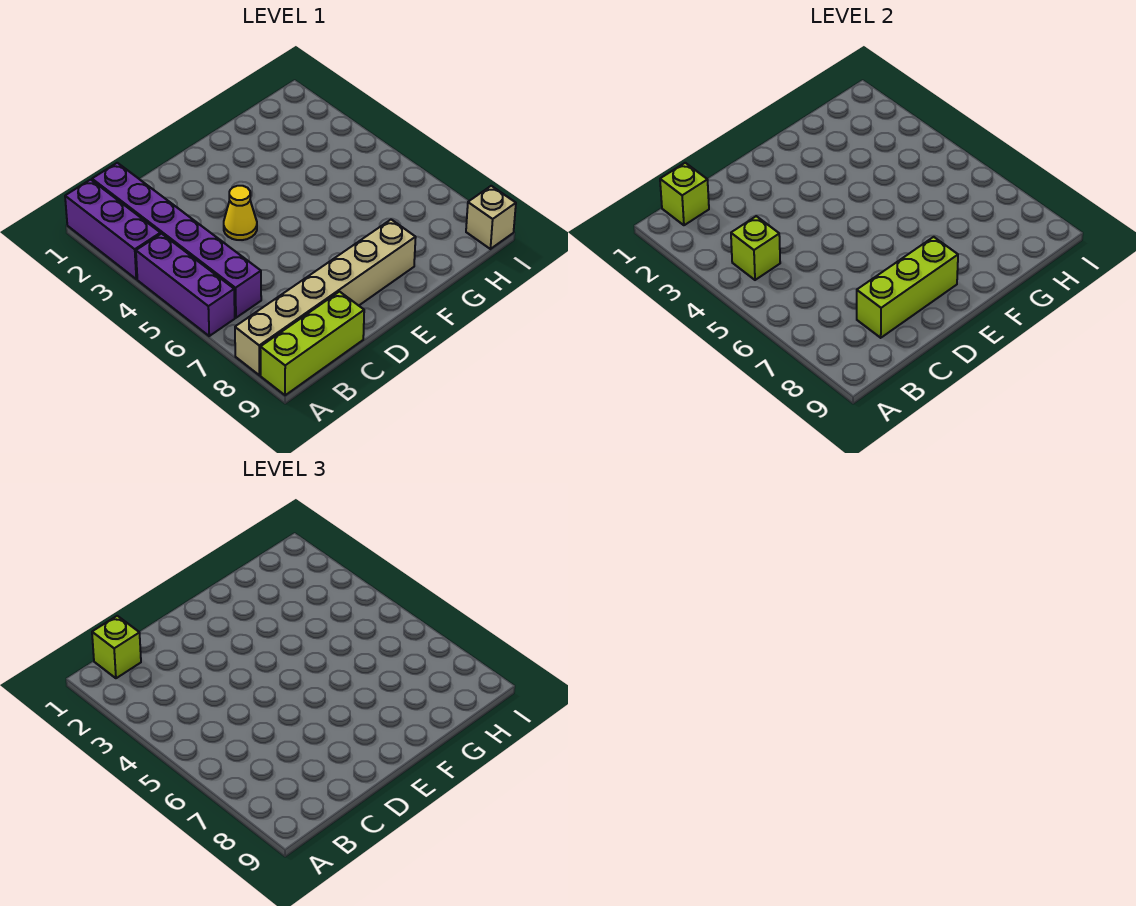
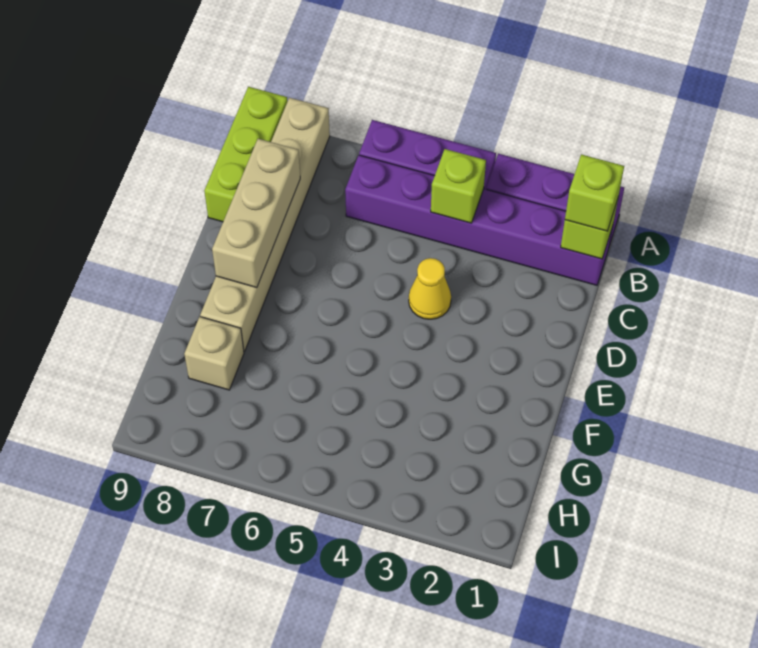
lime 1x3 brick [857,237,958,338] -> tan 1x3 brick [212,139,300,288]
tan 1x1 brick [466,186,516,249] -> tan 1x1 brick moved to [184,317,244,390]

